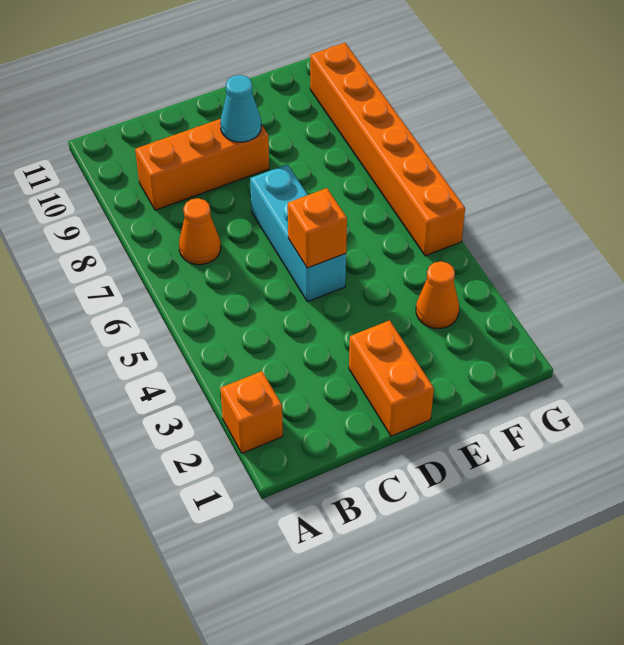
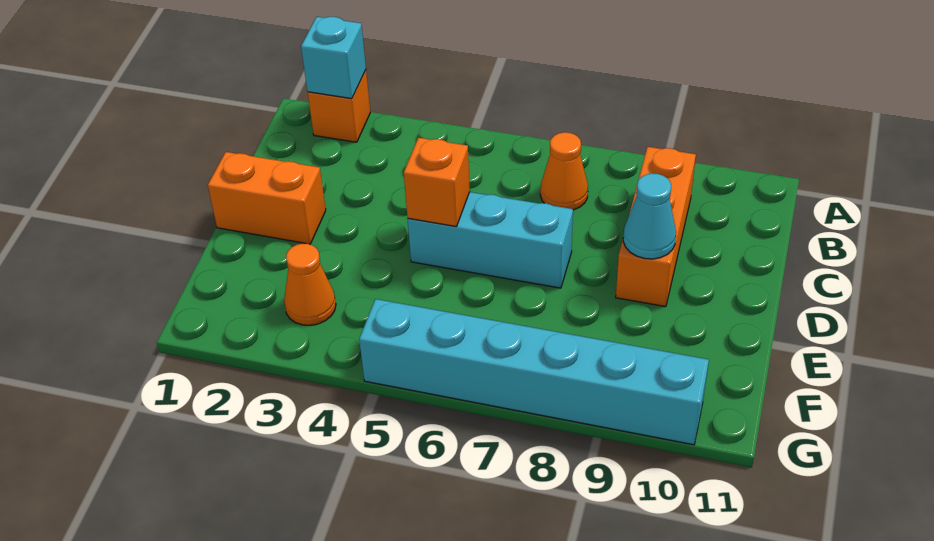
none -> cyan 1x1 brick [301,17,366,99]
orange 1x6 brick [310,43,465,256] -> cyan 1x6 brick [359,299,709,445]

